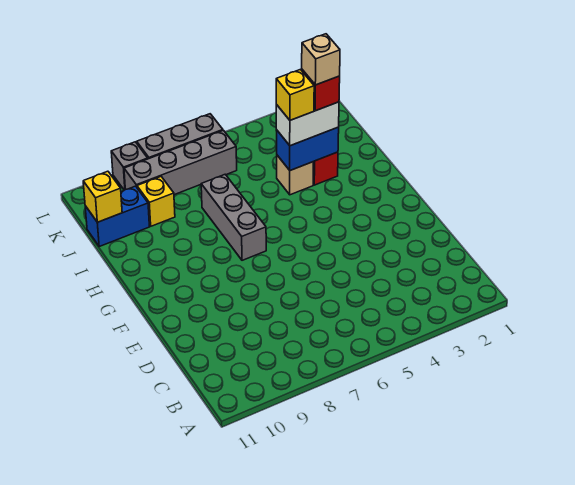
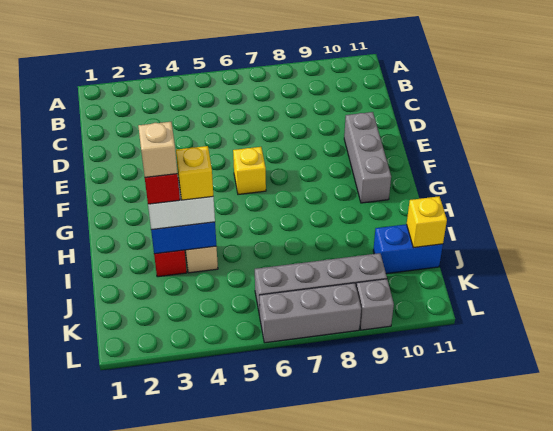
grey 1x3 brick [201,174,266,260] -> grey 1x3 brick moved to [344,112,391,203]
yellow 1x1 brick [137,177,175,226] -> yellow 1x1 brick moved to [233,147,266,194]

